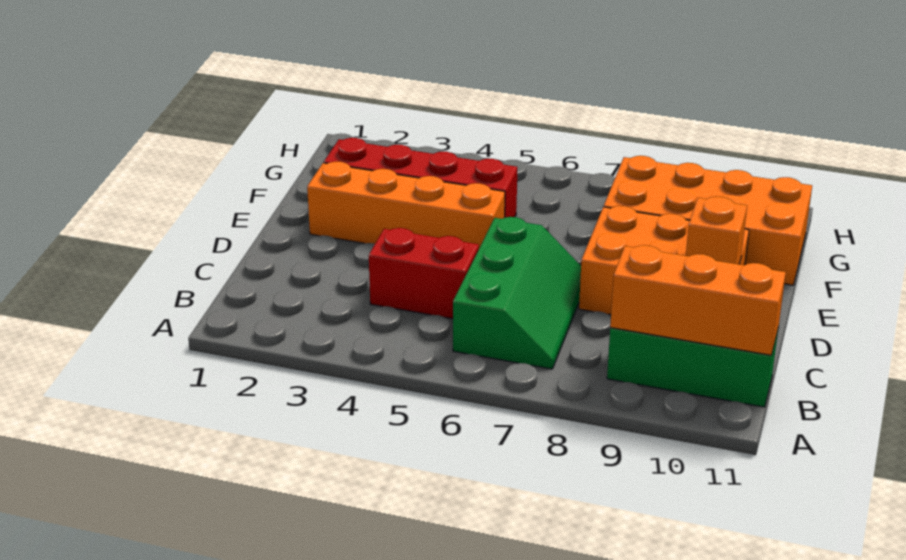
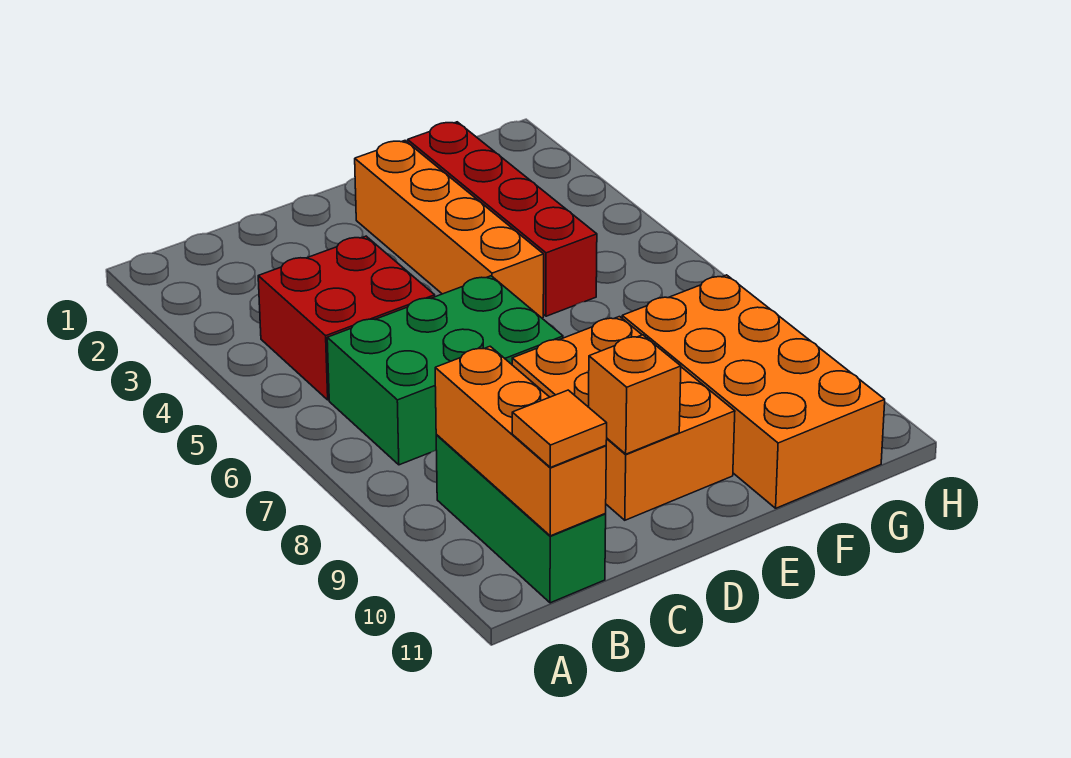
green 2x3 slope [453,217,581,369] -> green 2x3 brick [327,276,563,465]
none -> orange 1x1 tile [512,390,607,467]
red 1x2 brick [369,228,479,319] -> red 2x2 brick [258,236,435,400]

